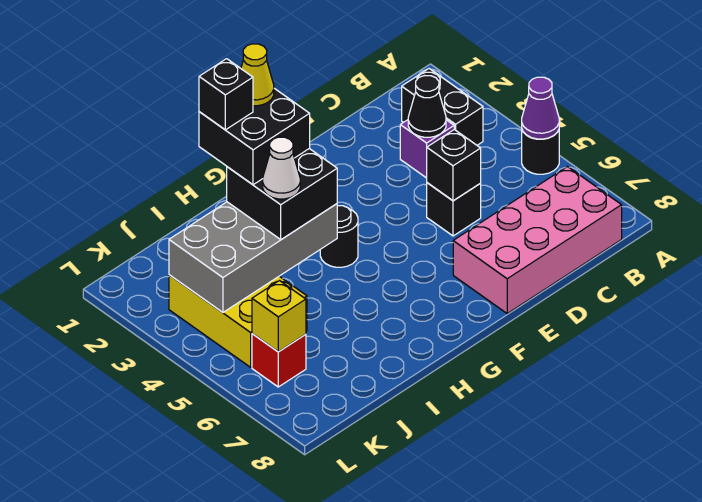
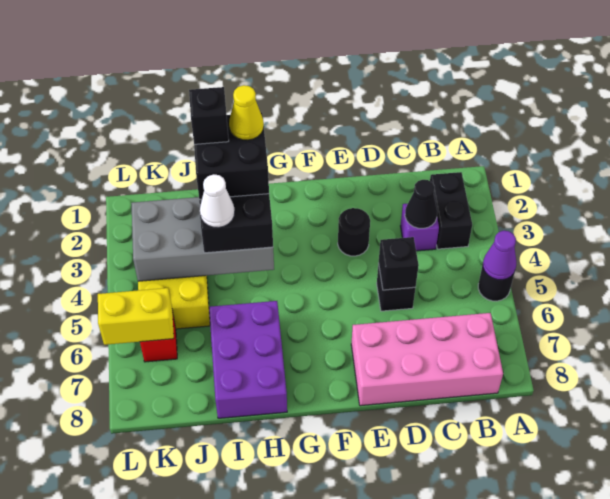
black 1x1 round brick [320,206,358,267] -> black 1x1 round brick moved to [338,208,370,256]
none -> purple 2x3 brick [209,301,287,418]
yellow 1x1 brick [252,281,306,352] -> yellow 1x2 brick [98,288,174,345]

